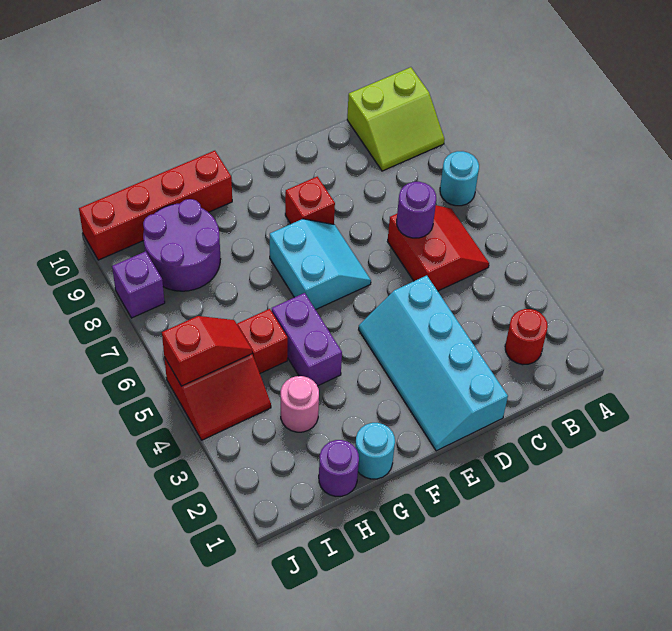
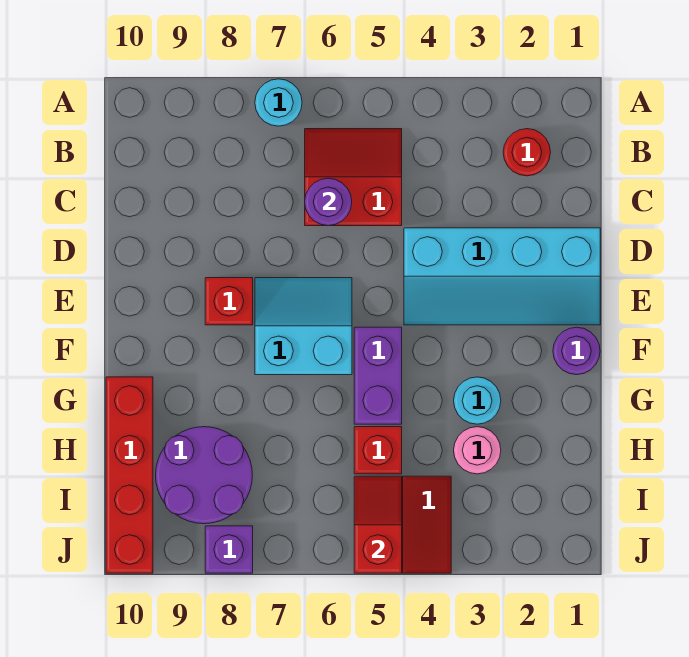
lime 2x2 slope [347,67,445,171] -> none
cyan 1x1 round brick [355,423,395,479] -> cyan 1x1 round brick moved to [454,377,501,424]
purple 1x2 brick [272,293,342,386] -> purple 1x2 brick turned to [354,327,402,424]
purple 1x1 round brick [319,440,359,496] -> purple 1x1 round brick moved to [553,327,600,375]

